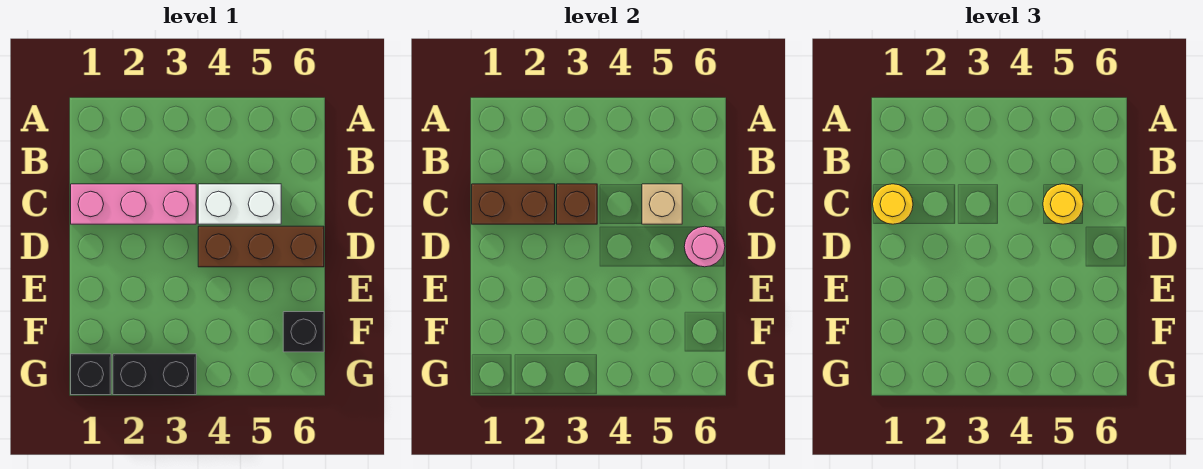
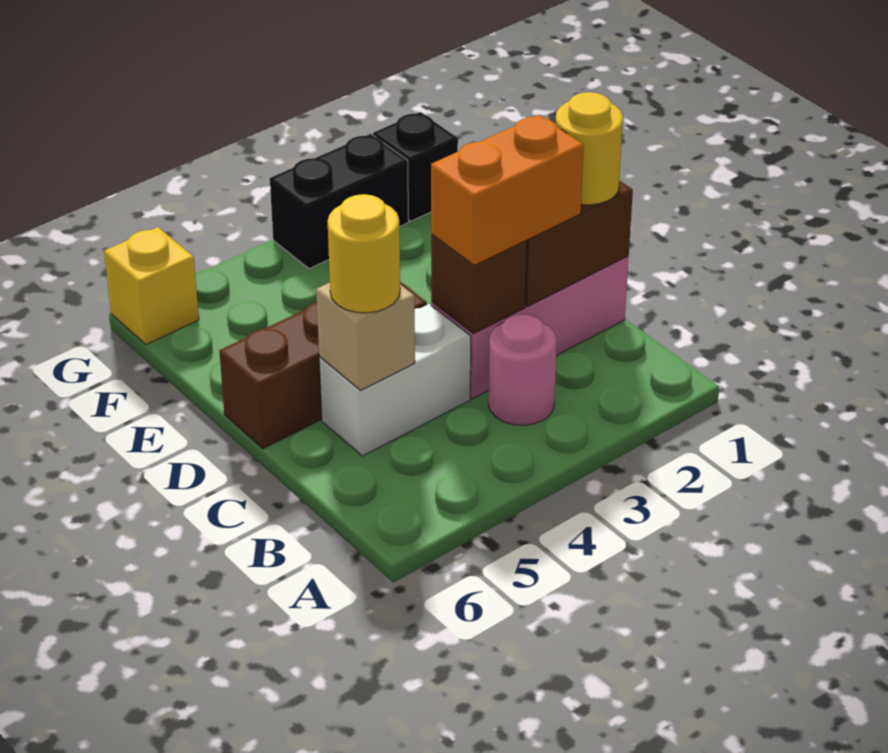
none -> orange 1x2 brick [431,115,584,266]
pink 1x1 round brick [684,226,725,267] -> pink 1x1 round brick moved to [488,314,557,425]
black 1x1 brick [283,312,324,352] -> none
none -> yellow 1x1 brick [104,227,199,345]

